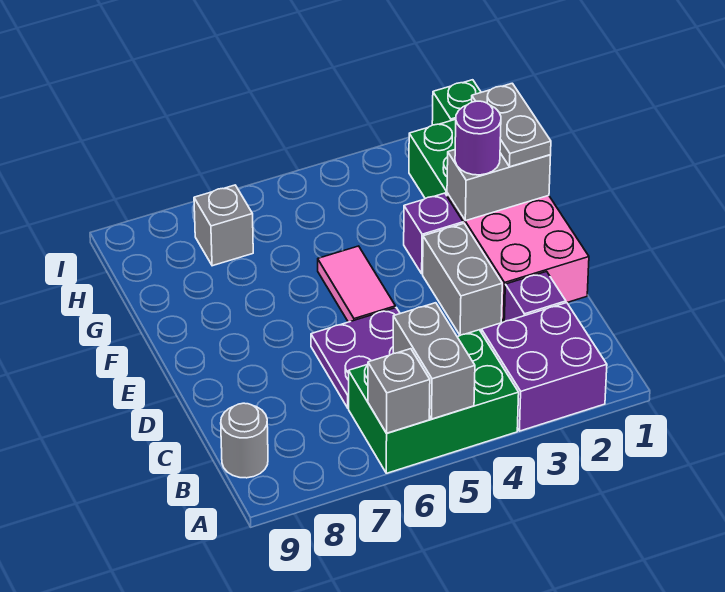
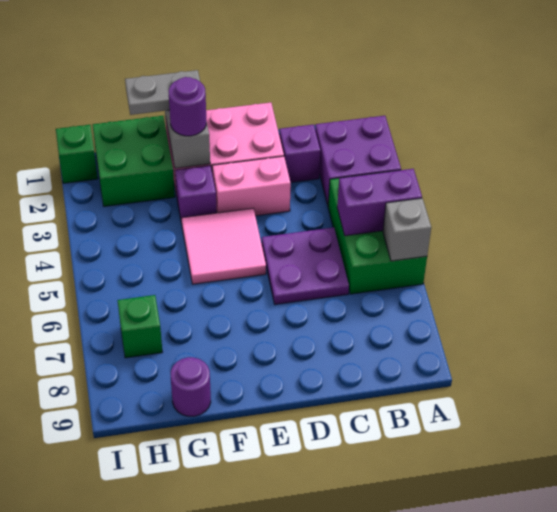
grey 1x2 brick [393,303,475,419] -> purple 1x2 brick [337,169,422,236]
grey 1x1 round brick [221,403,268,478] -> none
grey 1x2 brick [423,223,502,335] -> pink 1x2 brick [212,156,291,216]
pink 1x2 tile [318,246,395,322] -> pink 2x2 tile [181,208,266,284]
none -> purple 1x1 round brick [171,357,211,416]
grey 1x1 brick [194,185,253,266] -> green 1x1 brick [117,295,162,358]

